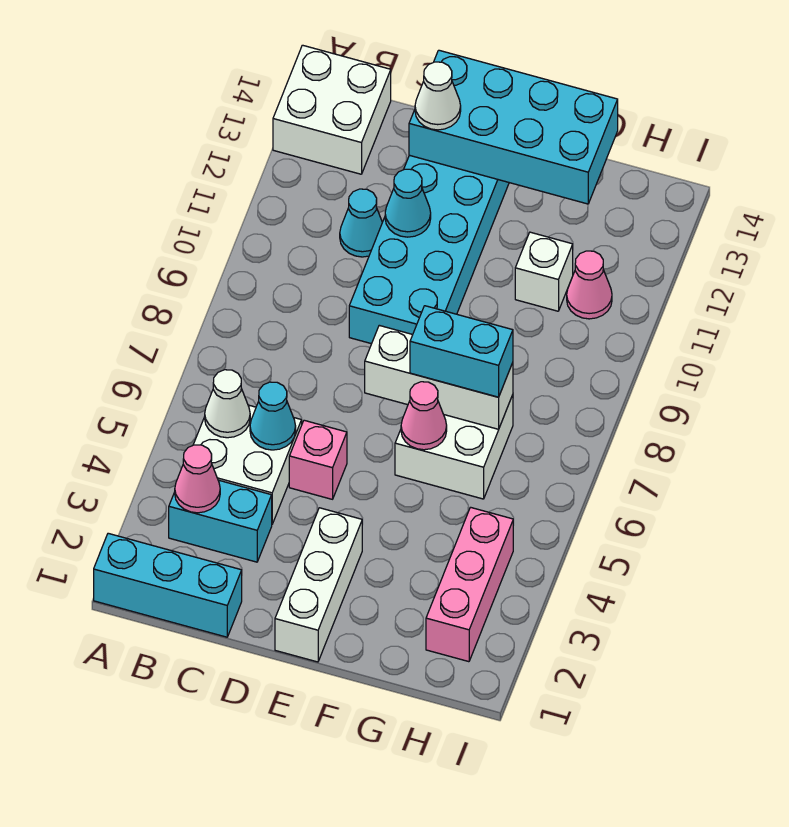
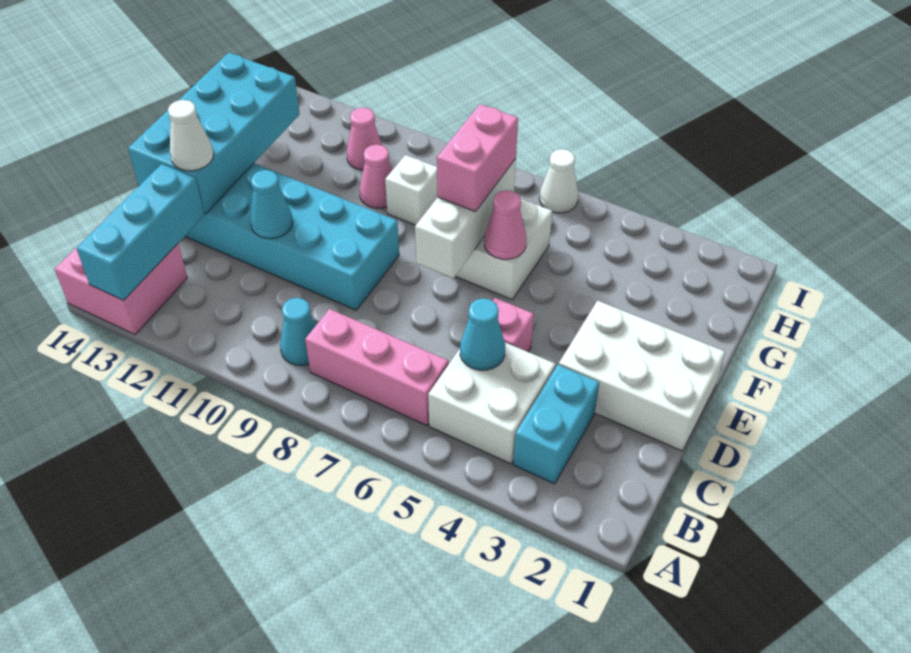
cyan 1x3 brick [94,533,242,637] -> cyan 1x3 brick moved to [76,164,204,300]
white 2x2 brick [273,45,391,174] -> pink 2x2 brick [55,224,187,335]
pink 1x1 cone [175,445,220,513] -> pink 1x1 cone moved to [360,145,392,208]
white 1x1 cone [205,370,250,438] -> white 1x1 cone moved to [540,149,578,213]
cyan 1x1 cone [340,189,382,257] -> cyan 1x1 cone moved to [280,298,316,365]
white 1x3 brick [275,508,362,662] -> white 2x3 brick [559,301,725,451]
cyan 1x2 brick [410,306,513,397] -> pink 1x2 brick [437,104,518,212]
white 1x1 brick [515,232,573,311] -> white 1x1 brick moved to [385,155,437,225]
pink 1x3 brick [426,507,513,662] -> pink 1x3 brick moved to [305,309,449,425]

